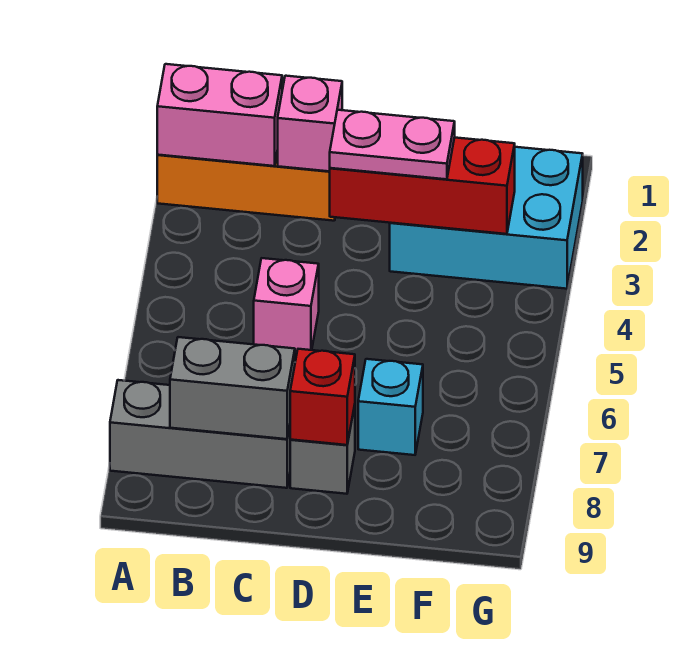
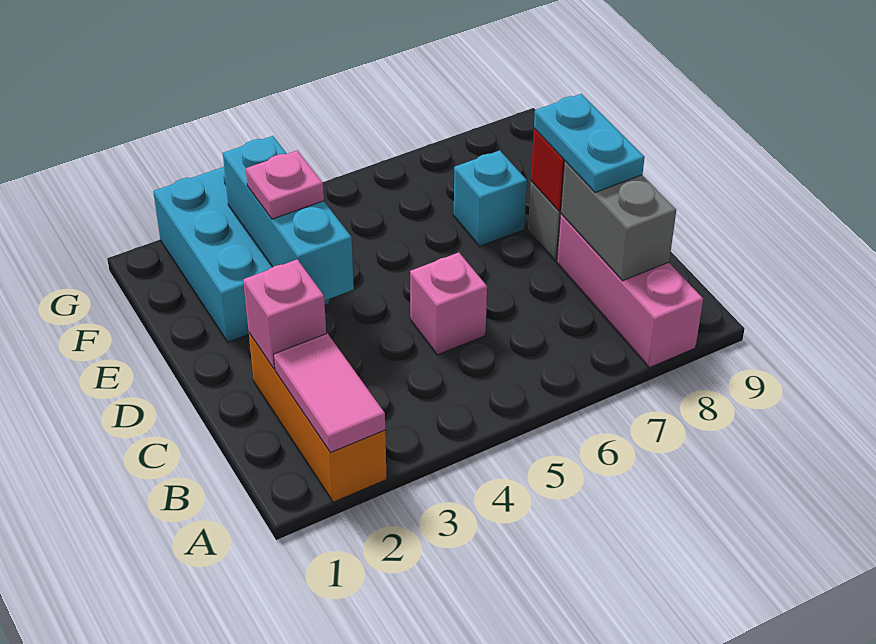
pink 1x2 brick [157,64,282,166] -> pink 1x2 tile [274,333,385,453]
grey 1x3 brick [110,380,290,488] -> pink 1x3 brick [557,214,703,368]
none -> cyan 1x2 plate [534,94,645,192]
red 1x3 brick [330,138,515,234] -> cyan 1x3 brick [223,136,354,301]
pink 1x2 plate [330,110,455,179] -> pink 1x1 plate [246,151,324,219]

